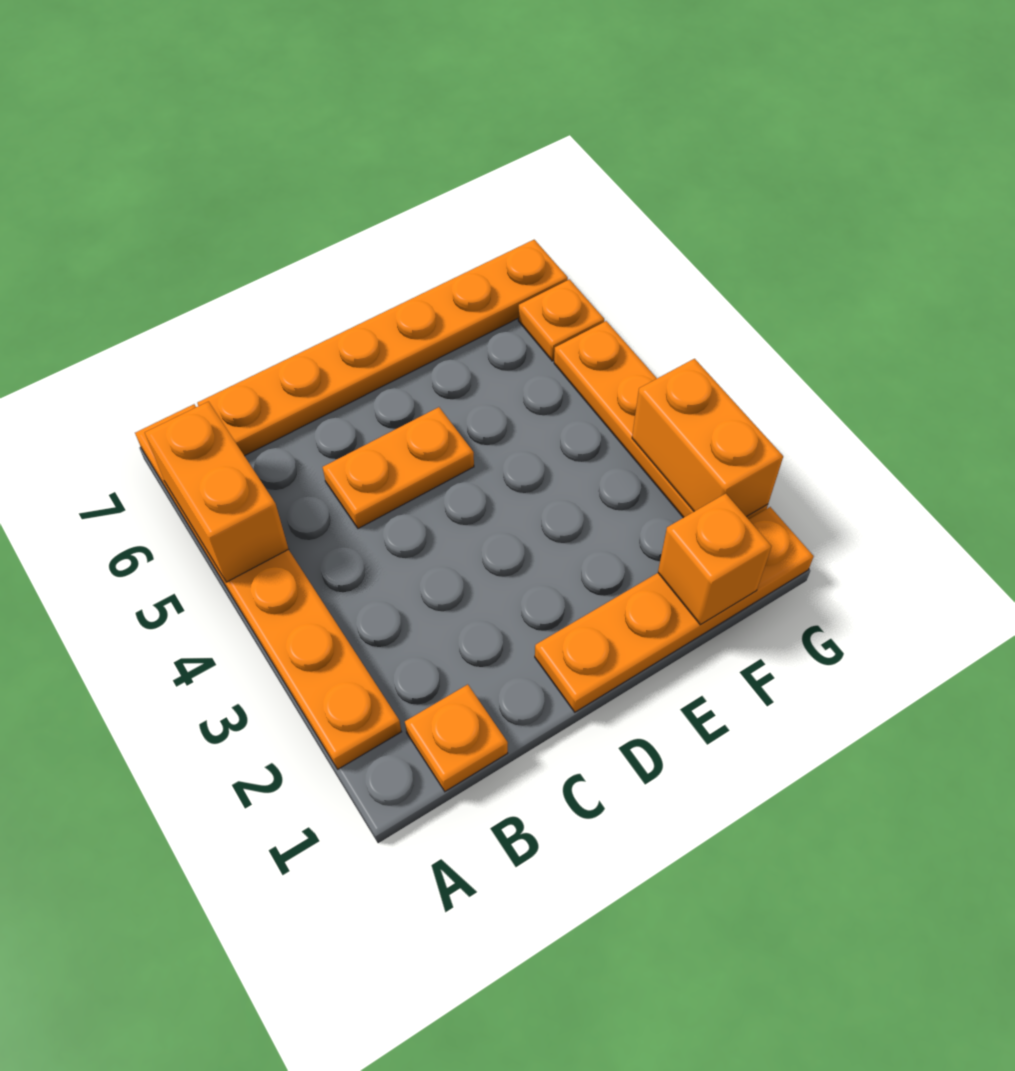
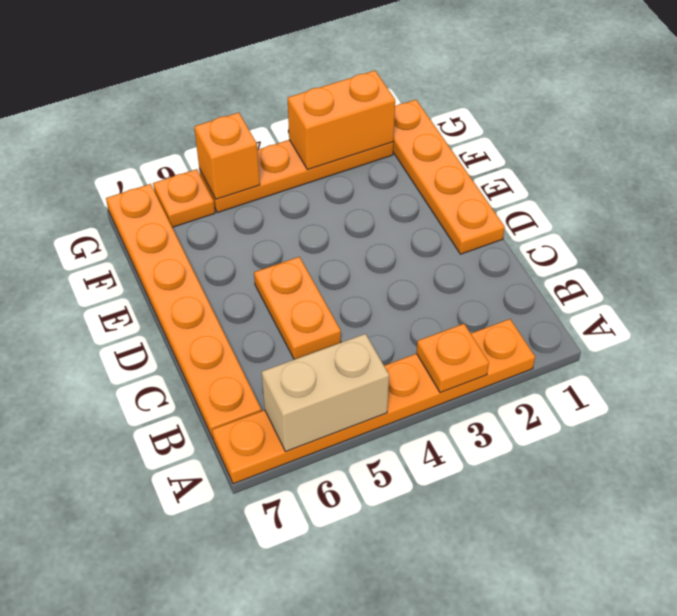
orange 1x2 brick [145,401,288,582] -> tan 1x2 brick [262,334,389,452]
orange 1x1 plate [405,684,508,791] -> orange 1x1 plate moved to [416,324,489,393]
orange 1x1 brick [658,493,772,625] -> orange 1x1 brick moved to [194,113,260,199]

